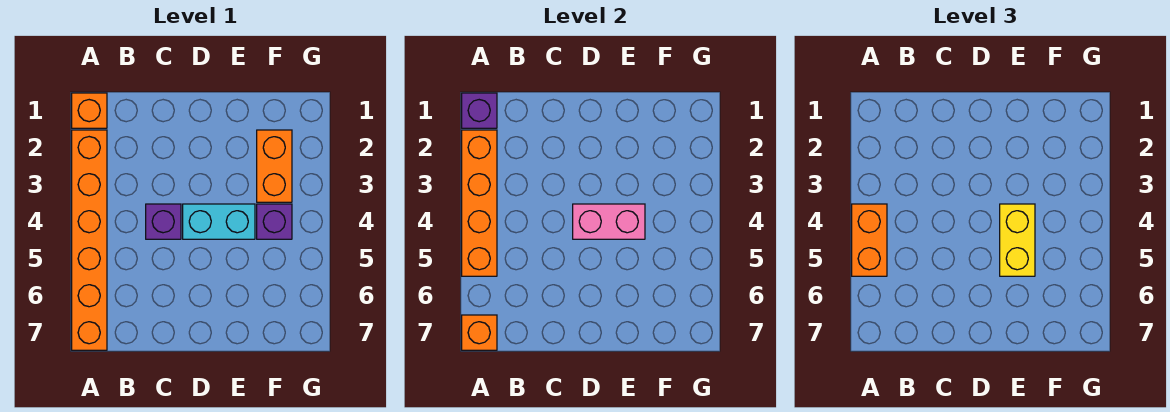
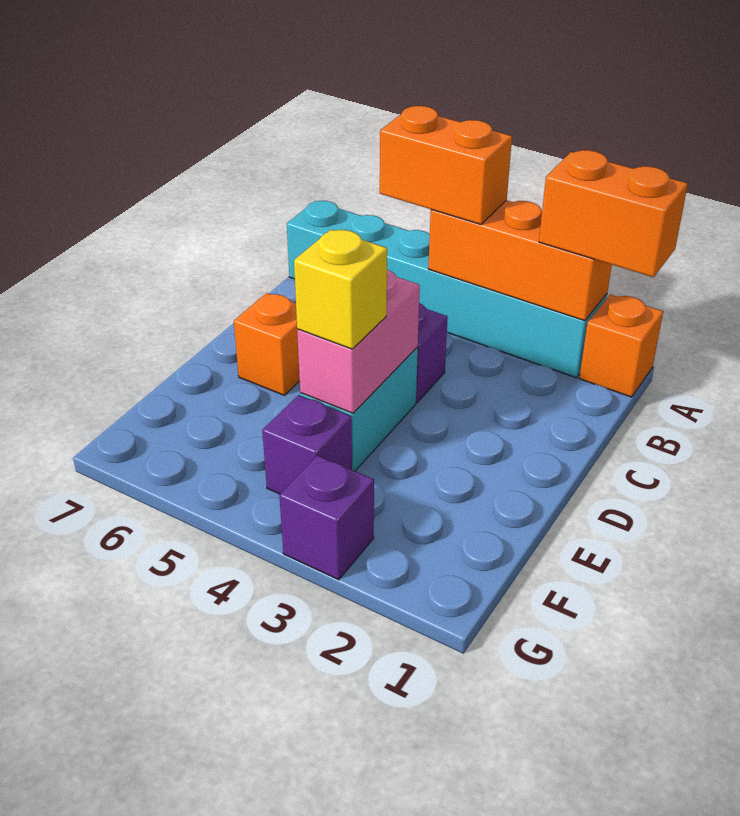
purple 1x1 brick [462,93,497,128] -> purple 1x1 brick moved to [279,456,374,580]
orange 1x6 brick [72,130,107,350] -> cyan 1x6 brick [287,201,607,378]
orange 1x4 brick [462,130,497,276] -> orange 1x3 brick [428,200,612,321]
orange 1x1 brick [462,315,497,350] -> orange 1x1 brick moved to [234,293,300,395]
yellow 1x2 brick [1000,204,1035,276] -> yellow 1x1 brick [294,230,387,349]
orange 1x2 brick [257,130,292,202] -> orange 1x2 brick moved to [539,150,688,277]

